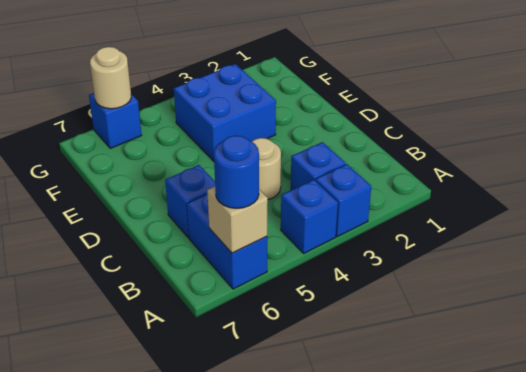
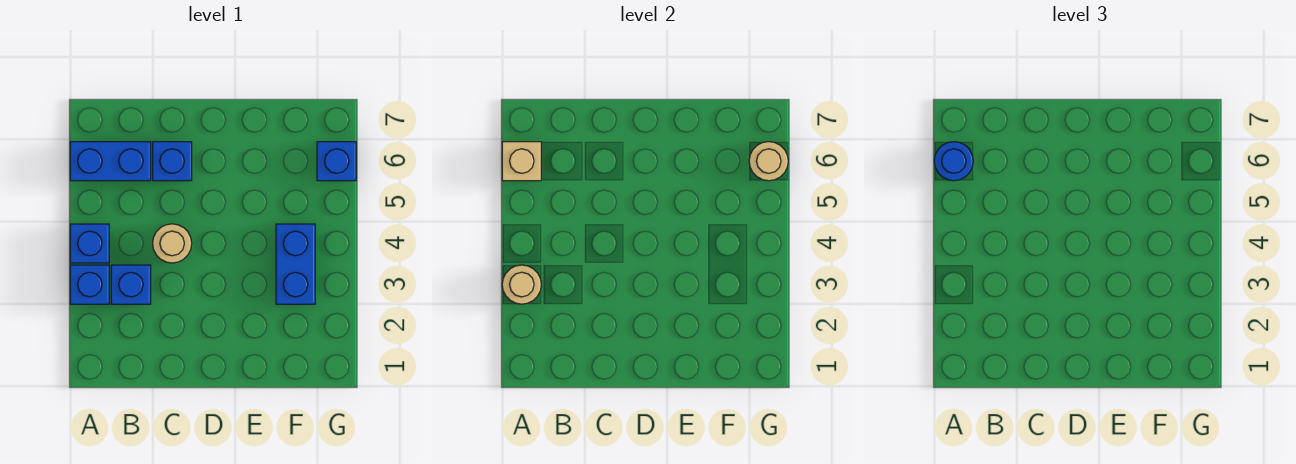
none -> tan 1x1 round brick [502,265,541,304]
blue 2x2 brick [174,64,276,161] -> blue 1x2 brick [276,224,315,304]

